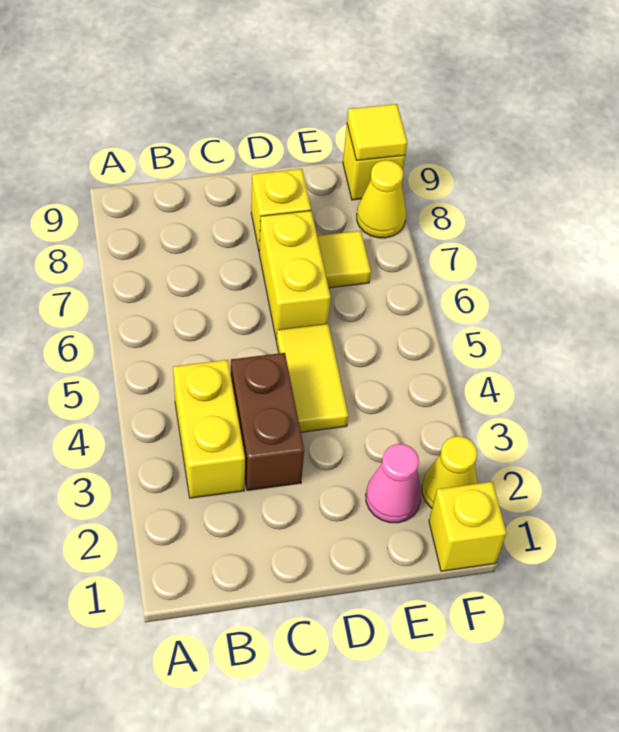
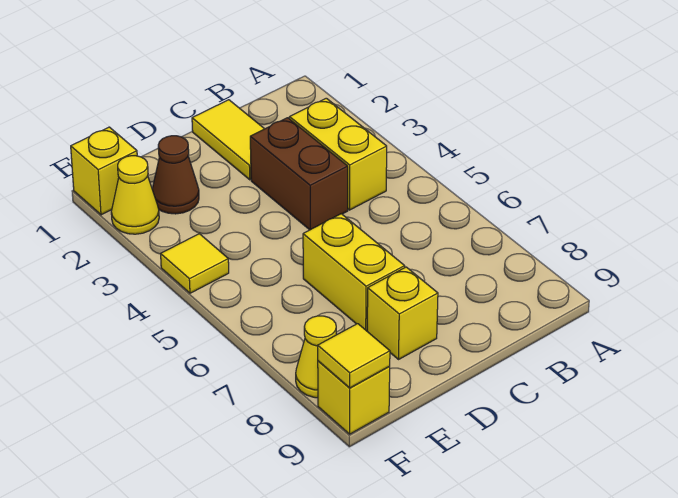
yellow 1x2 tile [276,324,348,432] -> yellow 1x2 tile moved to [192,100,264,180]
pink 1x1 cone [366,444,421,523] -> brown 1x1 cone [152,136,199,214]
yellow 1x1 tile [317,231,371,288] -> yellow 1x1 tile moved to [161,234,229,293]

